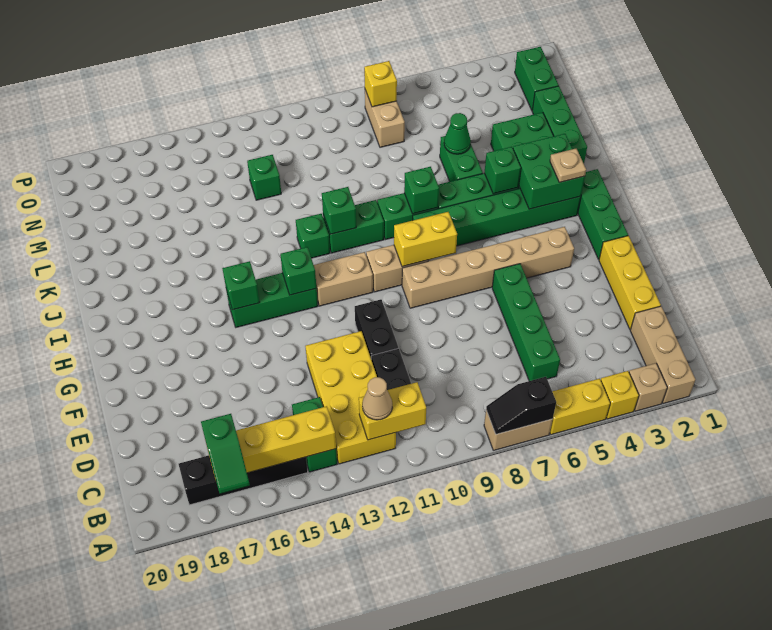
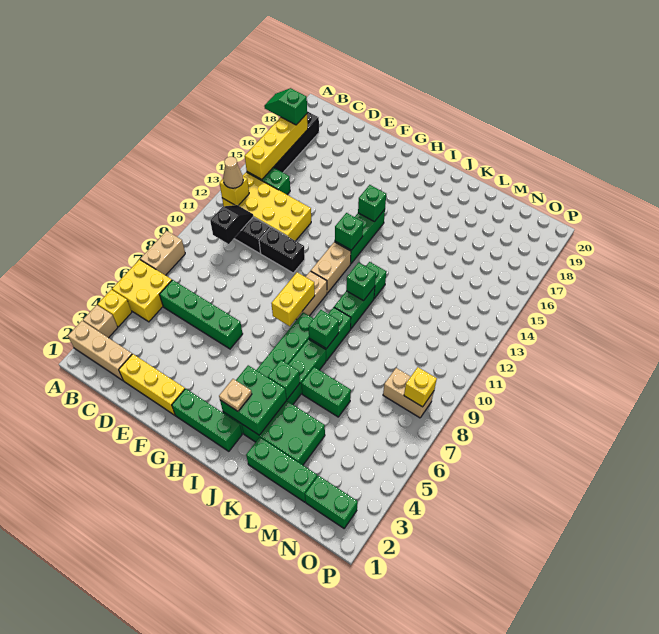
yellow 1x2 brick [550,379,610,435] -> yellow 2x2 brick [112,260,172,322]
black 1x2 slope [486,377,556,434] -> black 1x2 slope moved to [210,205,253,244]
yellow 1x2 brick [359,382,426,440] -> yellow 1x1 brick [220,176,249,206]
tan 1x6 brick [402,227,574,308] -> none
green 1x1 cone [444,113,471,154] -> none
green 1x1 brick [247,155,281,200] -> none

